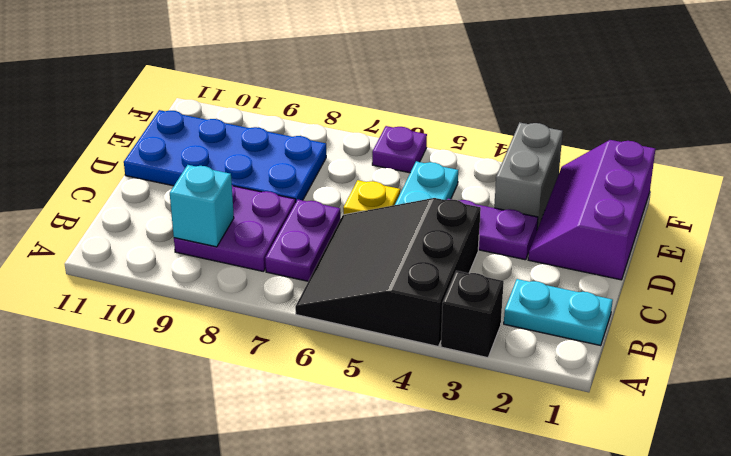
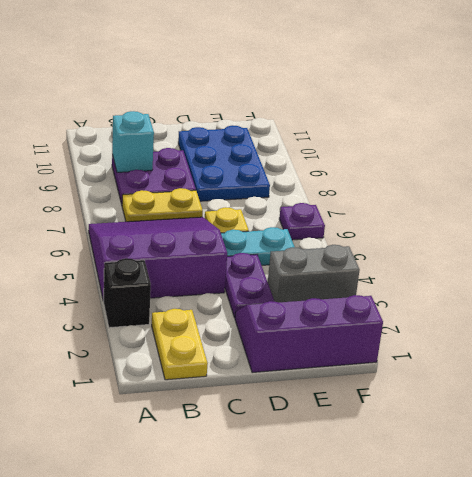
black 3x3 slope [295,198,481,346] -> purple 3x3 slope [89,217,227,301]
cyan 1x2 plate [504,279,613,346] -> yellow 1x2 plate [152,309,208,380]
purple 1x2 plate [265,200,341,281] -> yellow 1x2 plate [122,188,203,222]
blue 2x4 plate [124,110,326,202] -> blue 2x3 plate [178,125,270,201]

